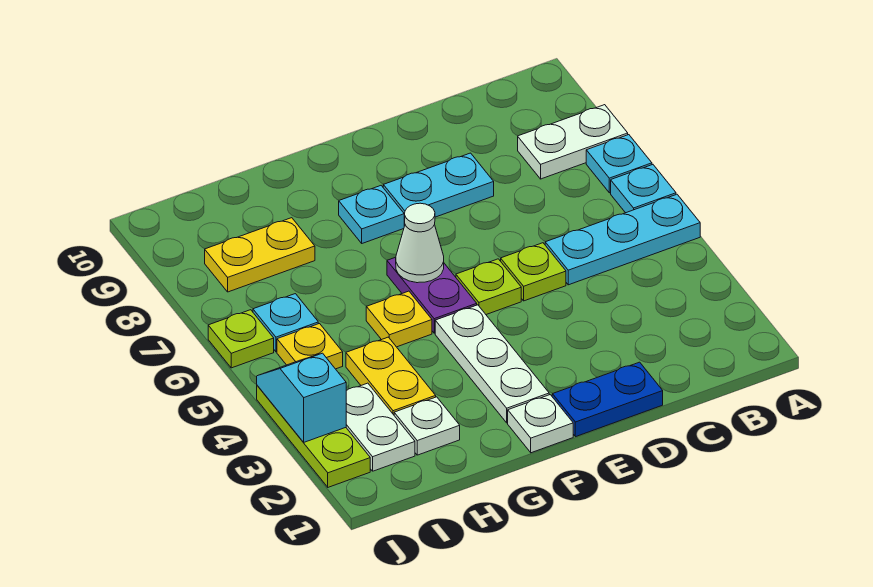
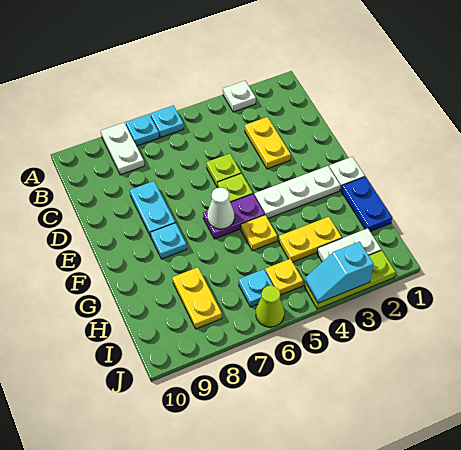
cyan 1x3 plate [545,194,700,285] -> none
none -> yellow 1x2 plate [245,117,291,169]
blue 1x2 plate [552,362,663,437] -> blue 1x2 plate moved to [341,177,392,232]
white 1x1 plate [394,397,460,455] -> white 1x1 plate moved to [223,81,256,112]
lime 1x1 plate [208,310,274,368] -> lime 1x1 cone [256,286,284,327]

